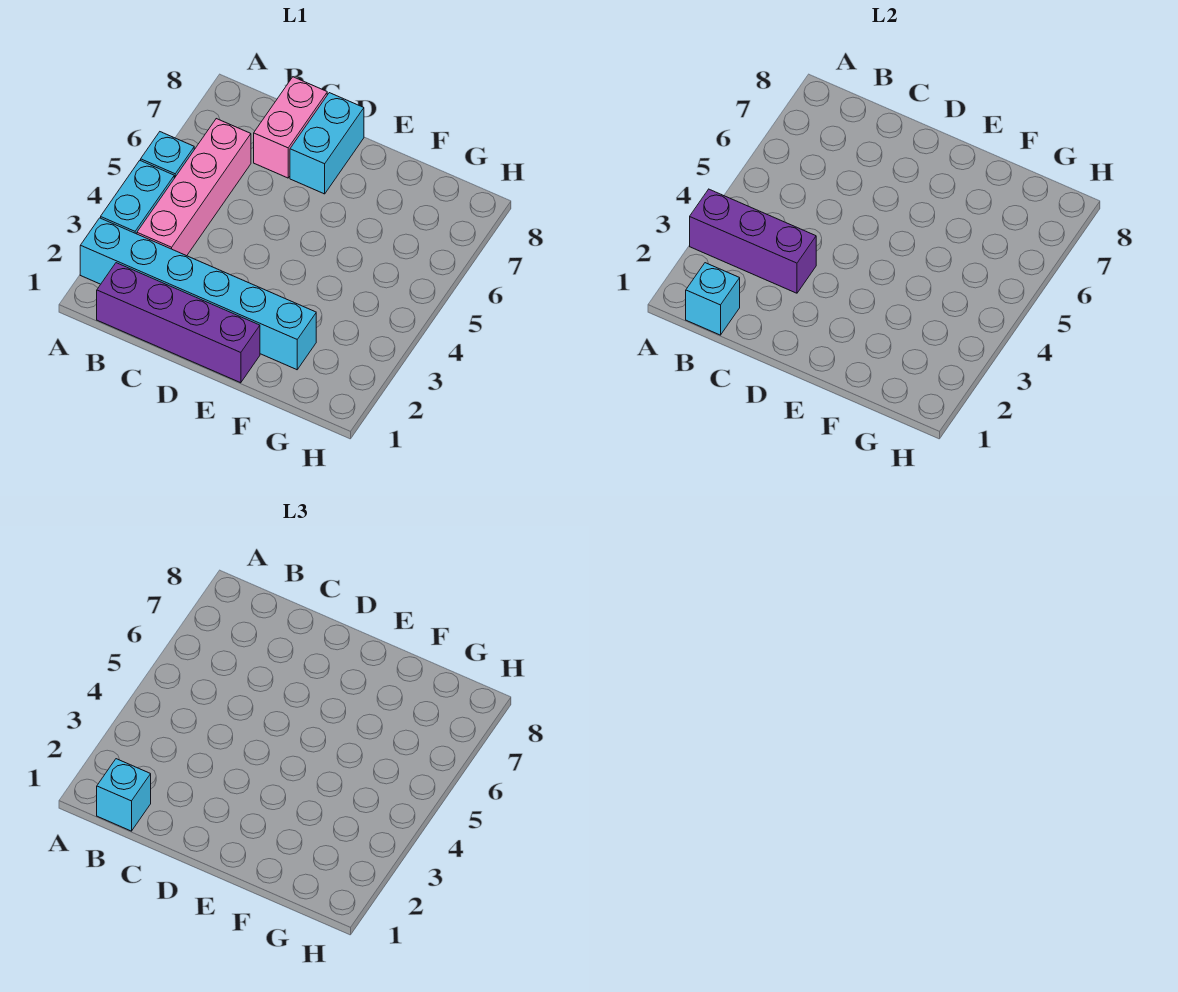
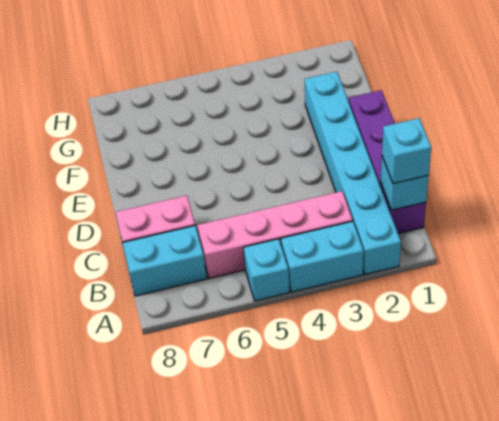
purple 1x3 brick [690,189,816,293] -> none
cyan 1x2 brick [290,93,364,194] -> cyan 1x2 brick moved to [123,226,207,296]

